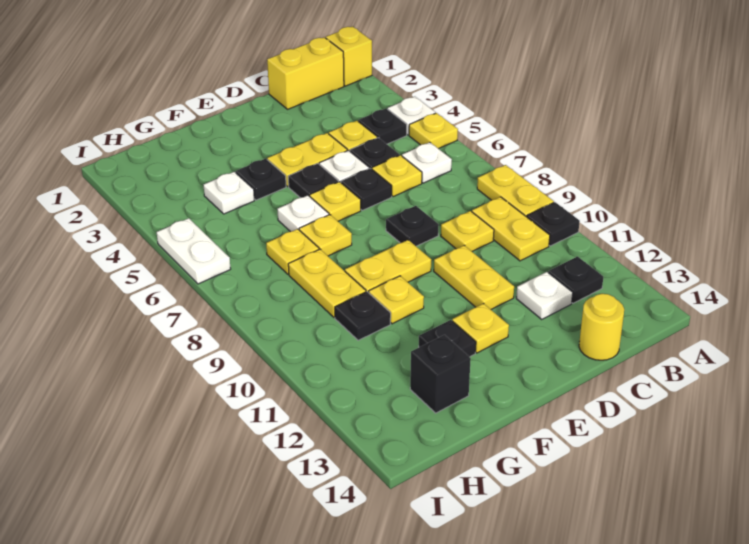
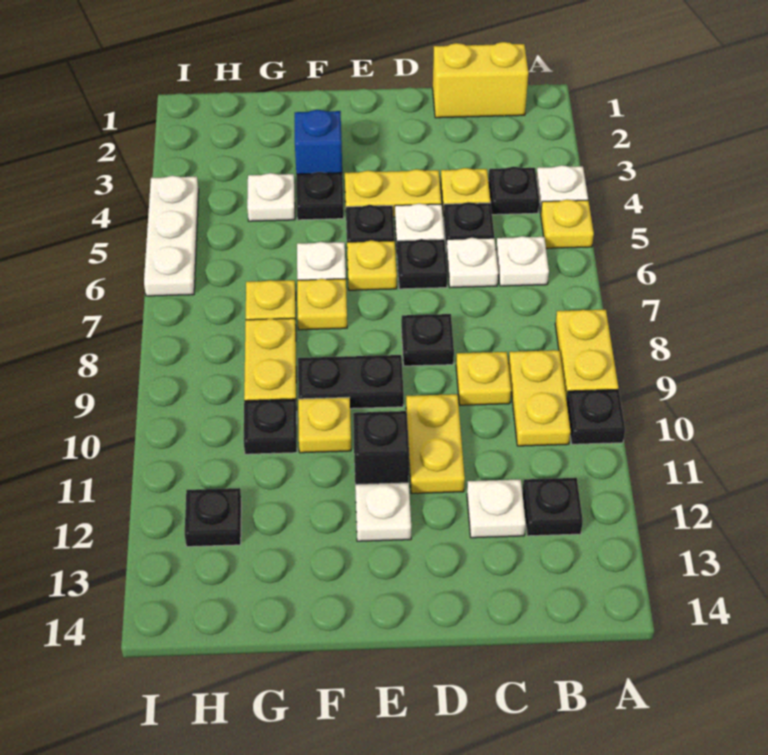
yellow 1x1 brick [326,26,372,86] -> none
yellow 1x1 plate [372,155,422,197] -> white 1x1 plate [447,238,498,287]
yellow 1x1 round brick [579,294,624,360] -> none
yellow 1x2 plate [345,240,431,293] -> black 1x2 plate [298,355,404,409]
yellow 1x1 plate [452,303,509,353] -> white 1x1 plate [355,483,411,541]
none -> blue 1x1 brick [295,110,342,174]
black 1x1 plate [419,320,476,357] -> black 1x1 plate moved to [185,488,241,547]
black 1x1 brick [410,335,471,413] -> black 1x1 brick moved to [353,411,409,493]
white 1x2 plate [157,218,231,284] -> white 1x3 plate [144,176,199,296]

